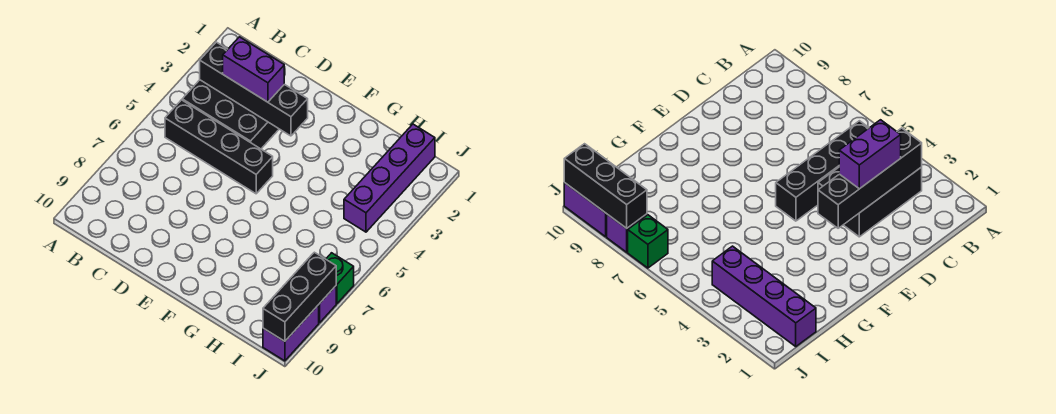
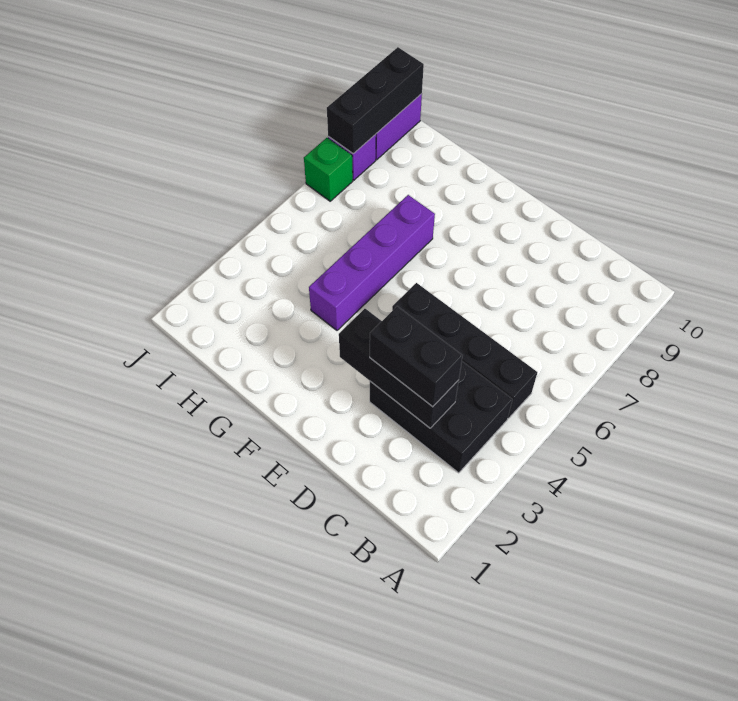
black 1x4 brick [200,42,308,136] -> black 1x3 brick [339,309,459,428]
purple 1x2 brick [223,37,284,102] -> black 1x2 brick [370,306,463,407]
purple 1x4 brick [344,124,435,232] -> purple 1x4 brick moved to [309,195,435,330]

